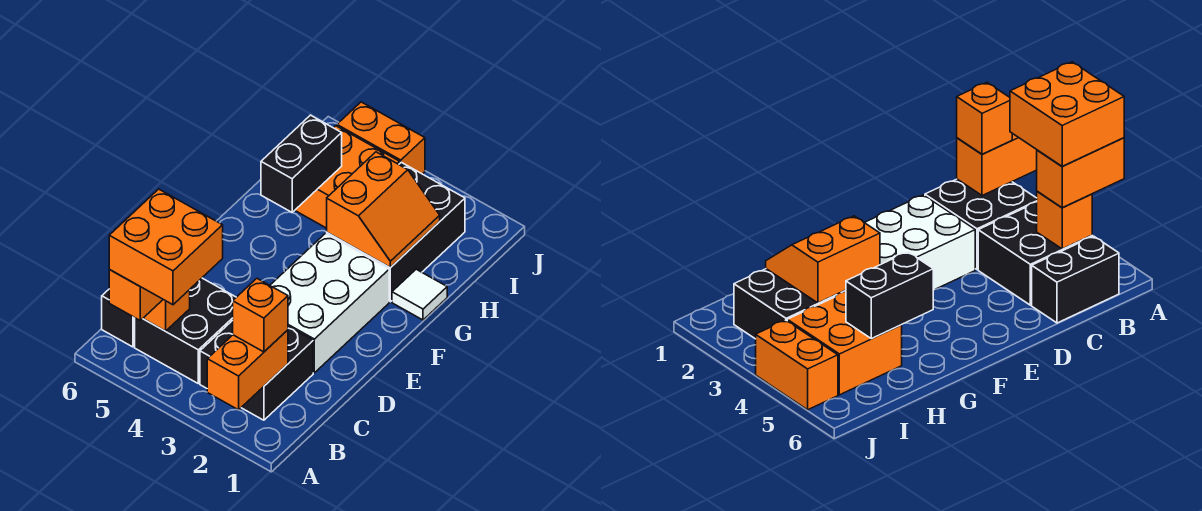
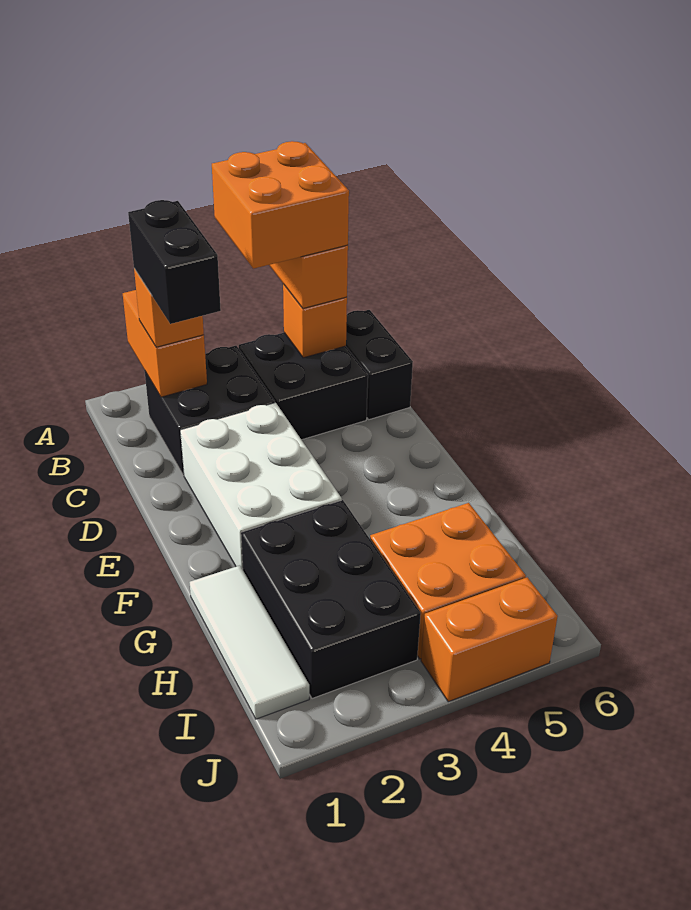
white 1x1 tile [392,269,447,320] -> white 1x3 tile [190,565,309,719]
orange 2x2 slope [327,152,440,268] -> none
black 1x2 brick [261,115,342,212] -> black 1x2 brick moved to [128,200,221,324]

